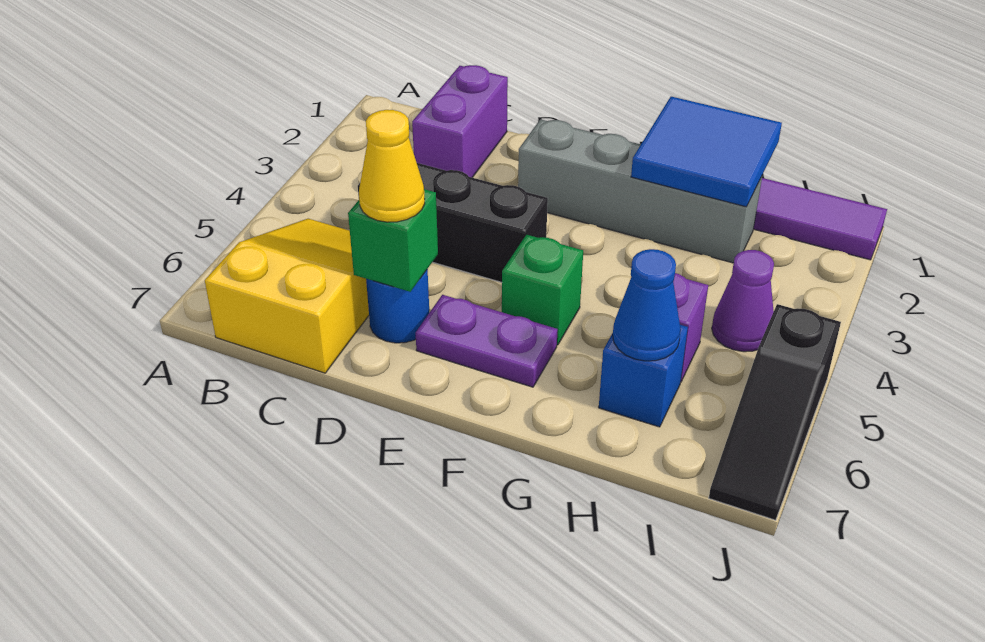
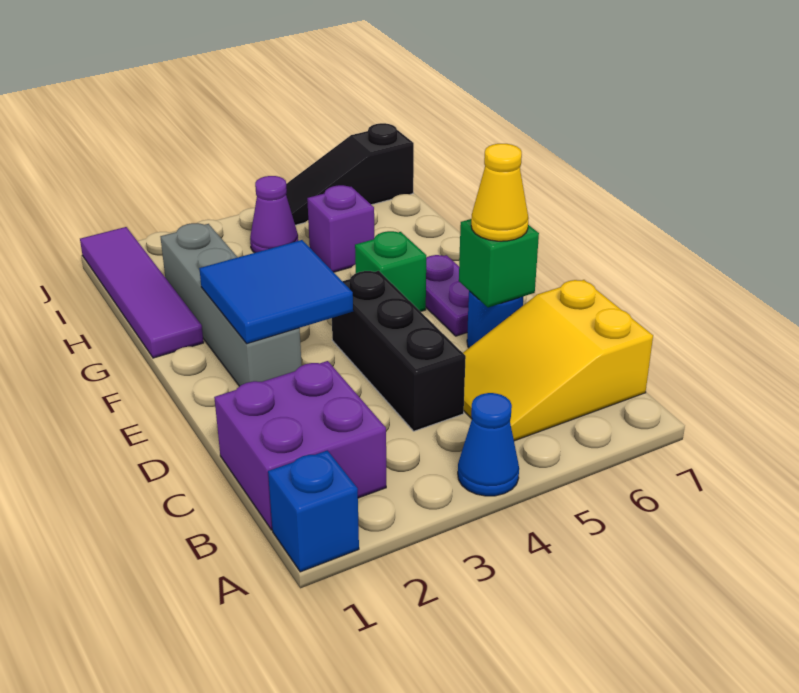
purple 1x2 brick [412,65,508,178] -> purple 2x2 brick [214,361,386,530]
blue 2x2 tile [631,97,782,207] -> blue 2x2 tile moved to [199,240,353,344]
blue 1x1 brick [599,325,688,427] -> blue 1x1 brick moved to [268,450,359,572]
blue 1x1 cone [613,249,681,361] -> blue 1x1 cone moved to [458,393,519,496]
black 1x3 slope [709,304,841,520] -> black 1x3 slope turned to [286,123,414,225]

